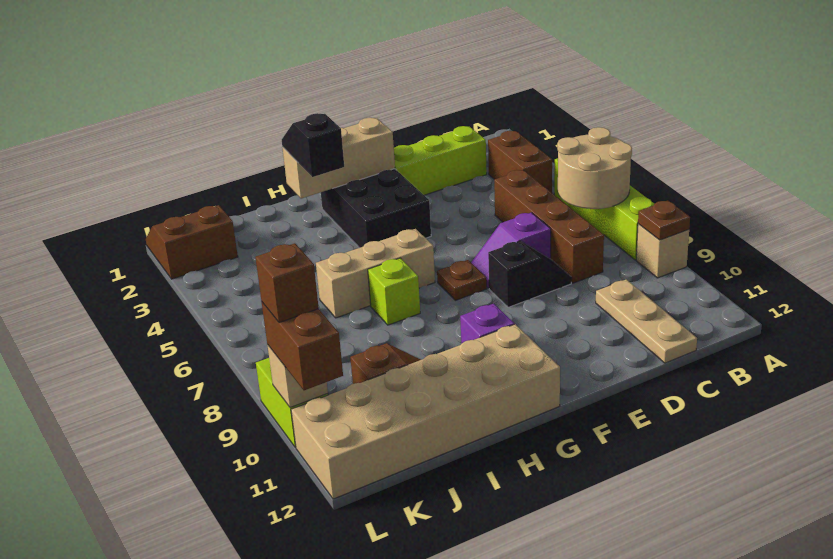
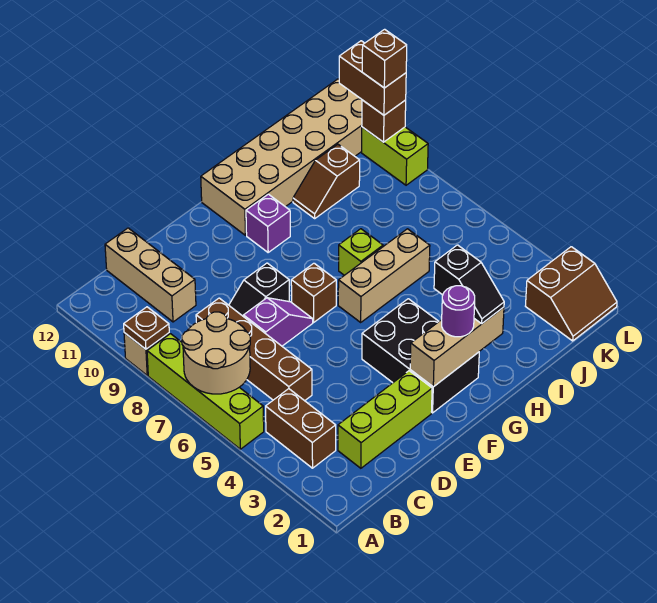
tan 1x3 plate [596,279,697,363] -> tan 1x3 brick [105,228,196,322]
brown 1x1 plate [437,260,487,300] -> brown 1x1 brick [291,263,336,322]
none -> purple 1x1 round brick [442,286,475,337]
tan 1x1 brick [267,345,328,408] -> brown 1x1 brick [362,100,406,142]

